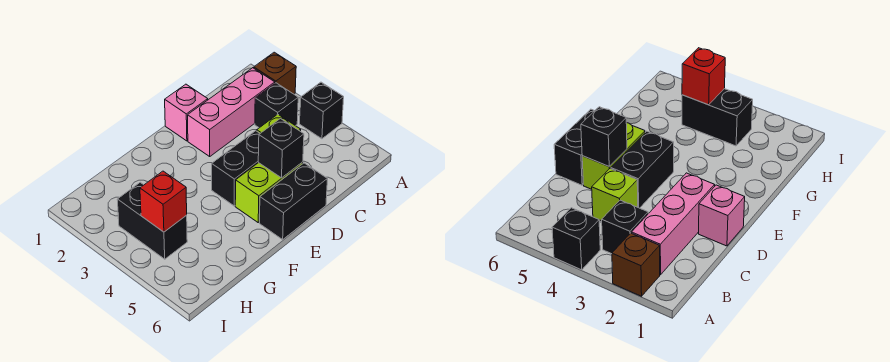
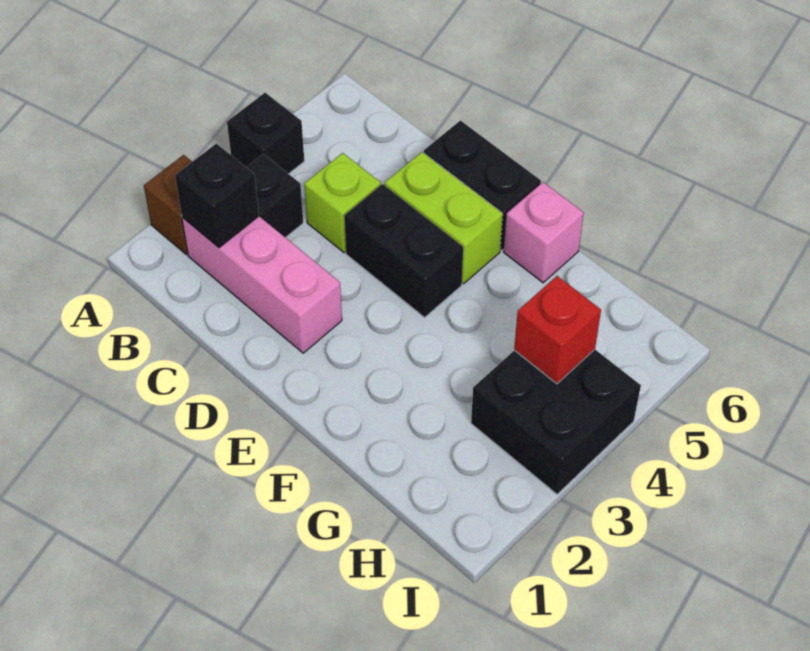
pink 1x1 brick [165,84,208,141] -> pink 1x1 brick moved to [504,182,584,283]
black 1x1 brick [258,119,304,178] -> black 1x1 brick moved to [175,143,259,248]
black 1x2 brick [117,182,187,259] -> black 2x2 brick [471,350,641,494]

